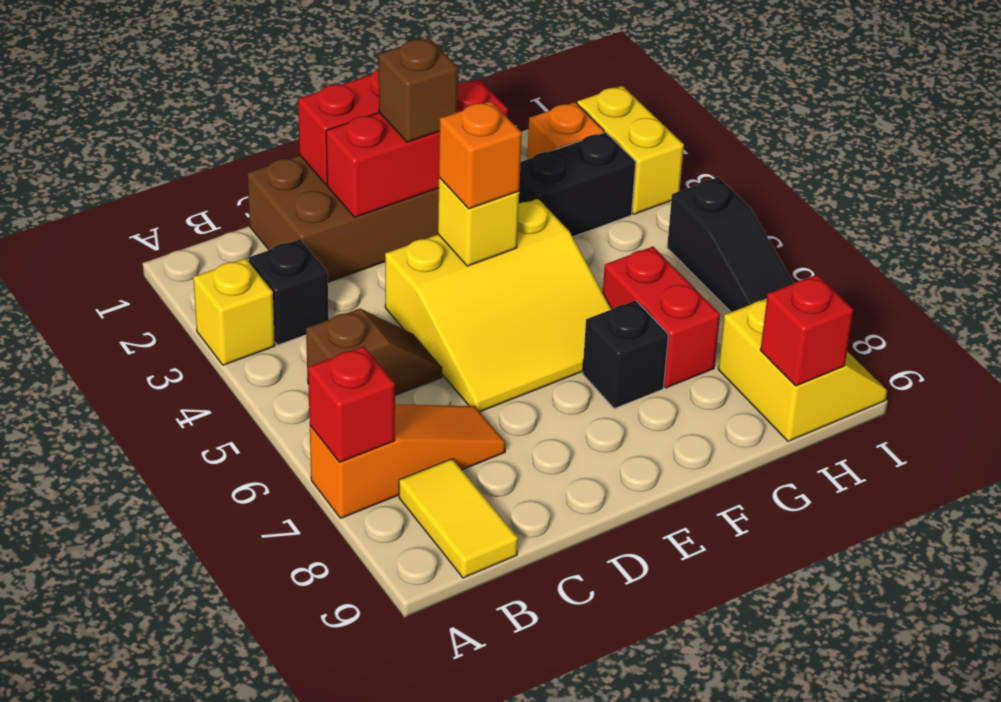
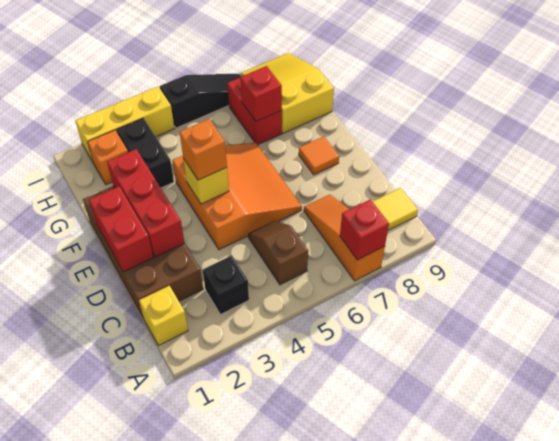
yellow 1x1 brick [193,258,275,365] -> yellow 1x1 brick moved to [139,286,188,346]
yellow 3x3 slope [385,199,612,412] -> orange 3x3 slope [173,143,302,250]
brown 1x1 brick [379,38,458,142] -> none
none -> orange 1x1 tile [299,136,339,175]
black 1x1 brick [582,300,668,409] -> none
red 1x2 brick [603,247,720,388] -> red 1x2 brick turned to [227,78,282,145]
yellow 2x2 slope [718,298,887,441] -> yellow 2x3 slope [240,53,334,133]
red 1x1 brick [760,275,853,386] -> red 1x1 brick moved to [240,66,282,122]
yellow 1x2 brick [577,86,684,214] -> yellow 1x3 brick [76,87,175,162]

